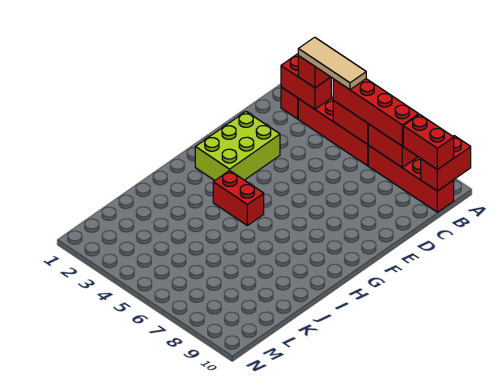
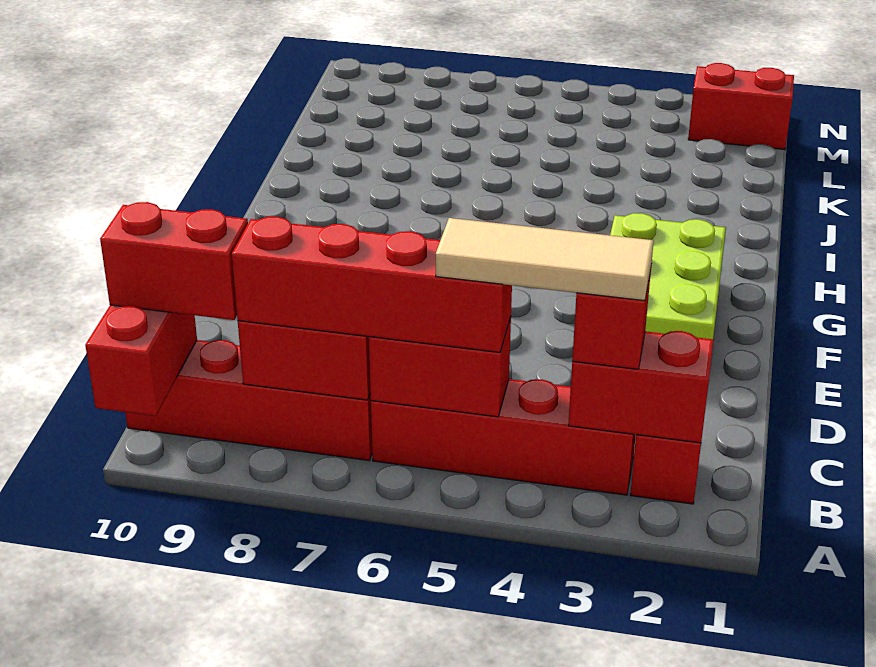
red 1x2 brick [213,170,264,226] -> red 1x2 brick moved to [688,63,794,150]

